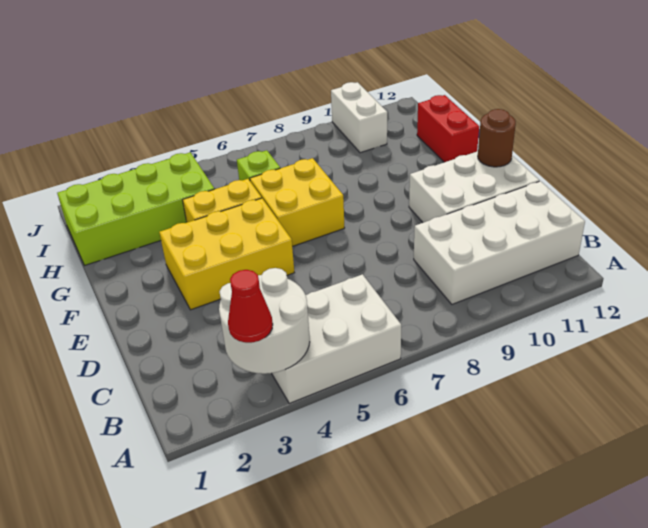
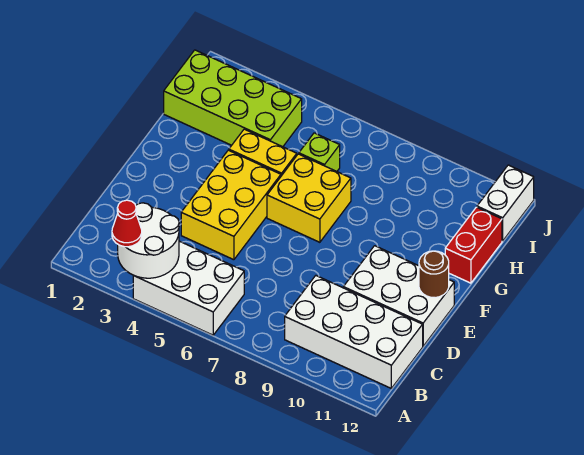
yellow 2x3 brick [159,198,294,310] -> yellow 2x3 brick turned to [181,150,281,260]
white 1x2 brick [331,82,387,153] -> white 1x2 brick moved to [477,165,534,241]

